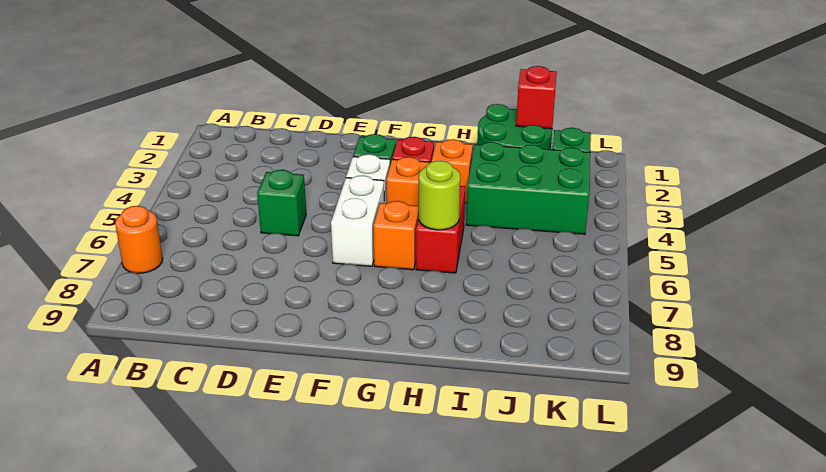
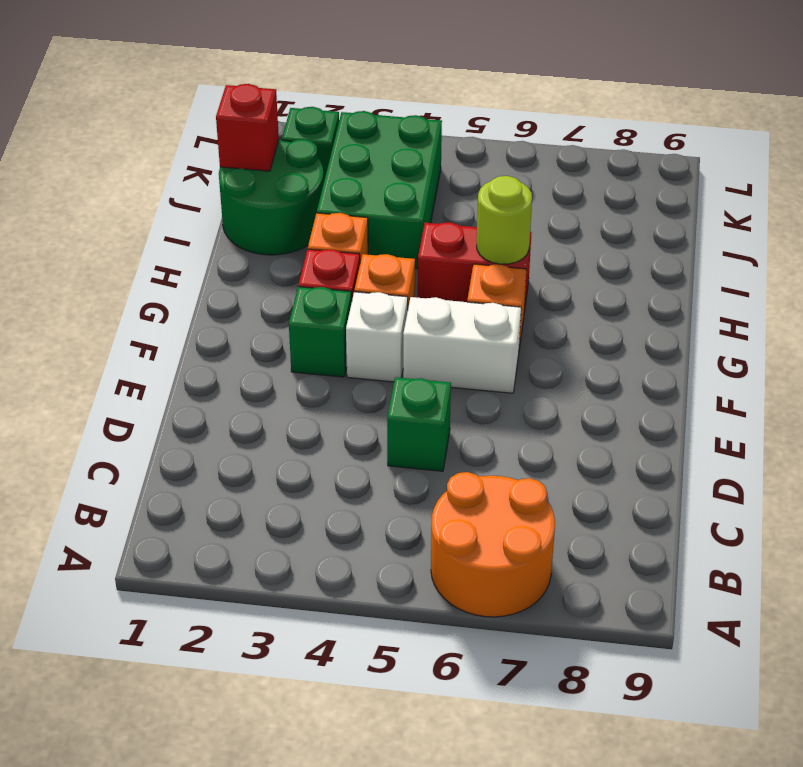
orange 1x1 round brick [115,206,163,273] -> orange 2x2 round brick [431,472,555,617]

